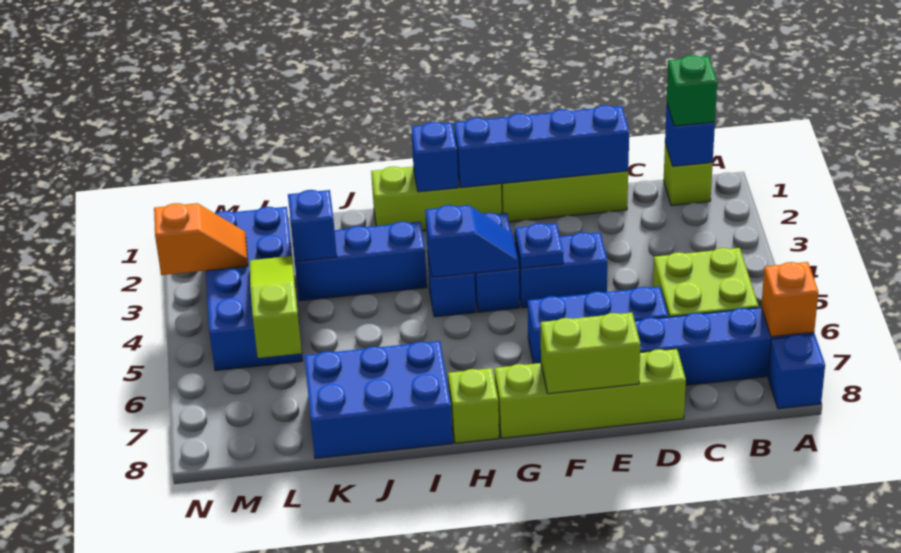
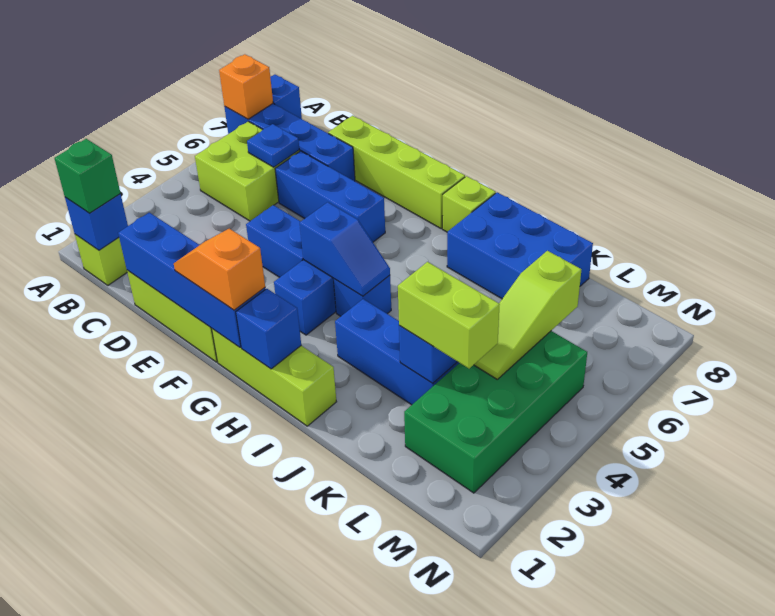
lime 1x2 brick [541,313,640,394] -> lime 1x2 brick moved to [398,262,500,368]
blue 1x1 plate [515,223,563,268] -> blue 1x1 plate moved to [247,124,299,167]
blue 1x2 slope [425,205,519,277] -> blue 1x2 slope turned to [300,202,390,296]
blue 2x4 brick [206,207,303,371] -> green 2x4 brick [404,331,587,493]
orange 1x2 slope [154,203,248,275] -> orange 1x2 slope moved to [174,229,265,310]

